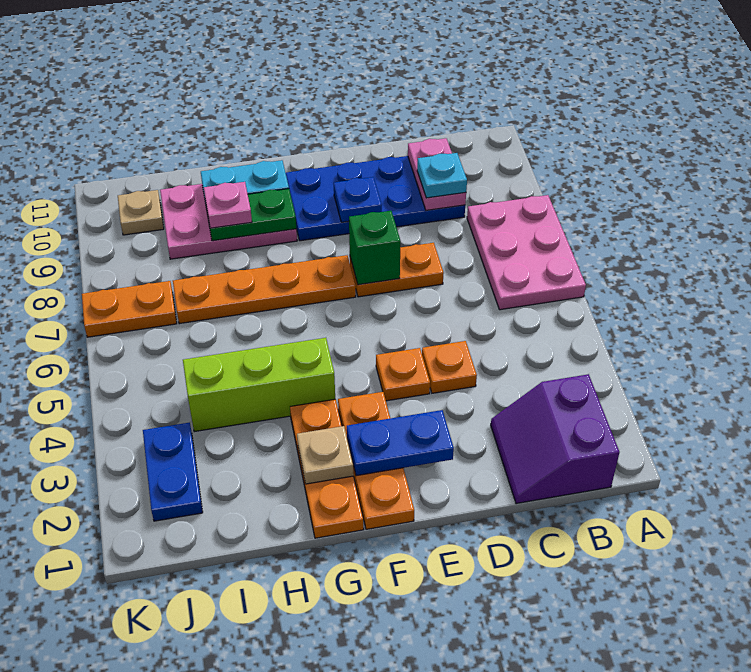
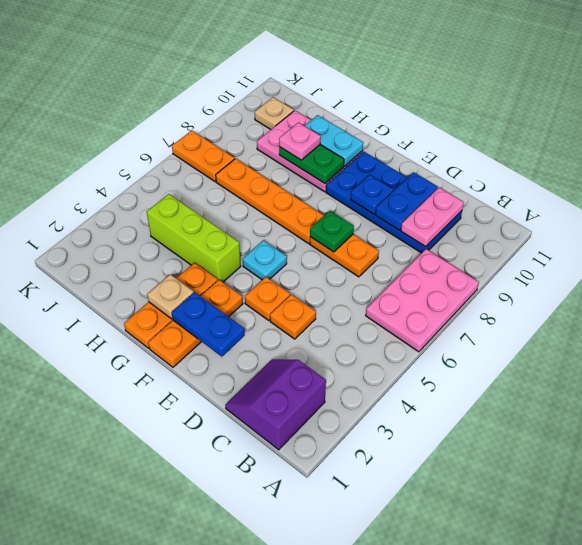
cyan 1x1 plate [417,153,467,198] -> cyan 1x1 plate moved to [243,240,287,280]
green 1x1 brick [349,211,401,285] -> green 1x1 plate [310,211,354,252]
blue 1x2 plate [143,423,203,521] -> blue 1x2 plate moved to [375,172,438,230]

